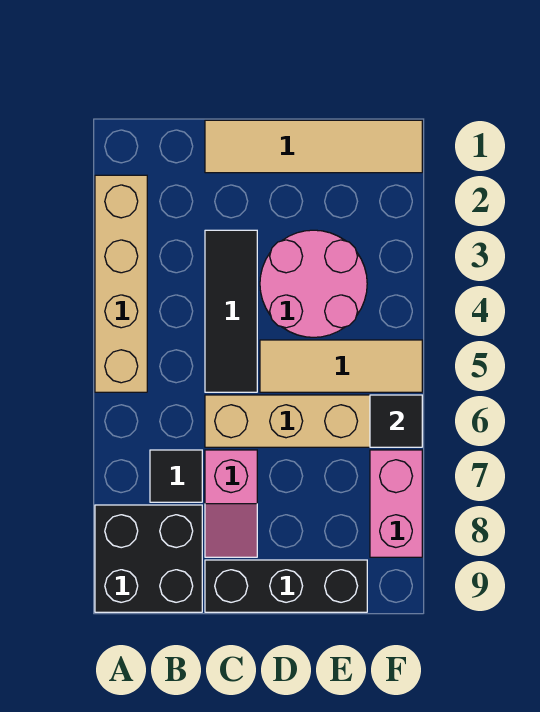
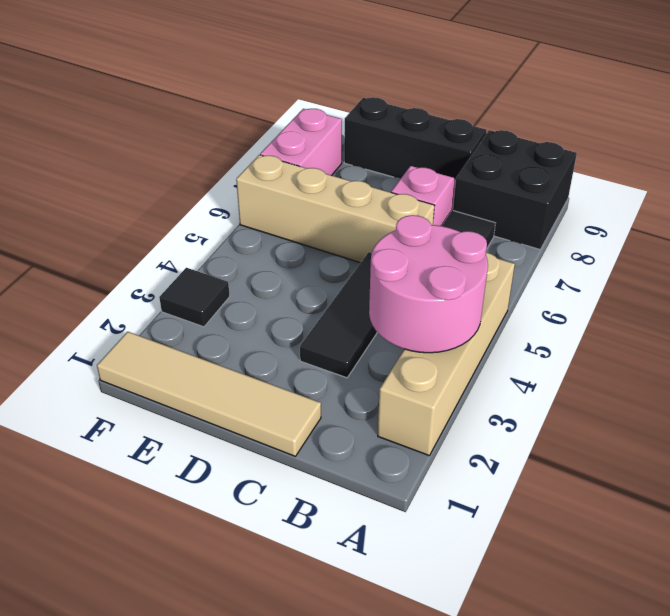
pink 2x2 round brick [260,230,367,337] -> pink 2x2 round brick moved to [369,215,488,353]
tan 1x3 tile [260,340,422,392] -> none
black 1x1 tile [370,395,422,447] -> black 1x1 tile moved to [159,268,230,327]

